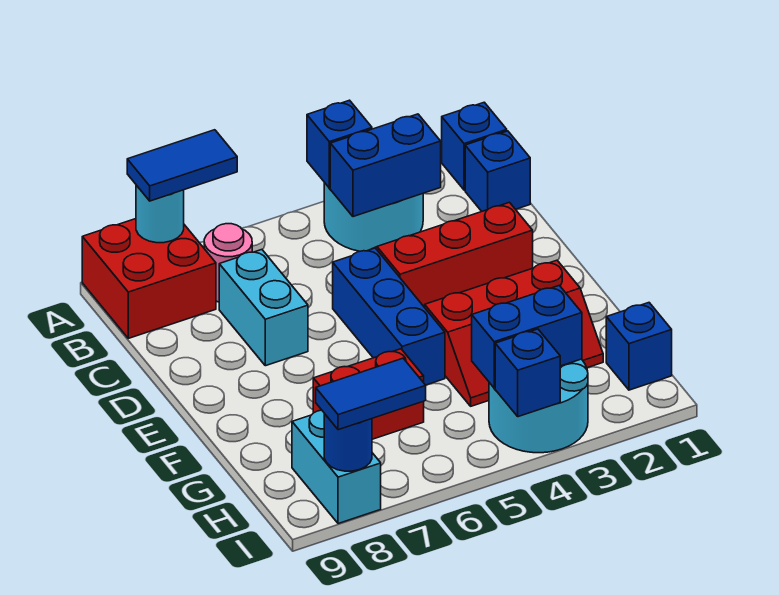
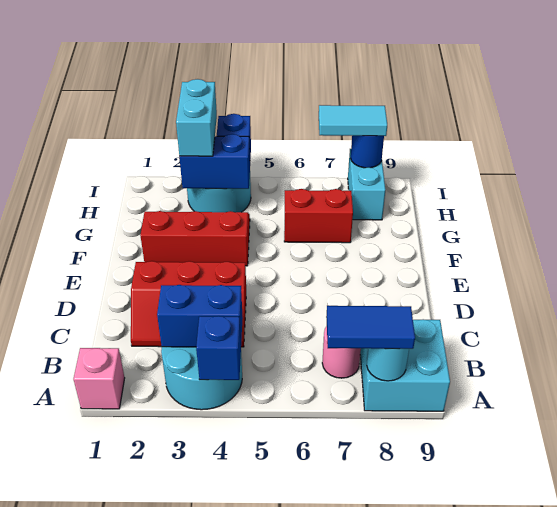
blue 1x1 brick [442,102,507,190] -> pink 1x1 brick [73,348,125,409]
red 2x2 brick [82,219,216,338] -> cyan 2x2 brick [360,319,450,411]
blue 1x1 brick [465,131,530,211] -> none
cyan 1x2 brick [219,250,308,366] -> cyan 1x2 brick moved to [176,79,217,156]
blue 1x3 brick [333,248,445,385] -> none
blue 1x1 brick [606,303,672,390] -> none
blue 1x2 tile [316,358,426,430] -> cyan 1x2 tile [319,105,387,136]

